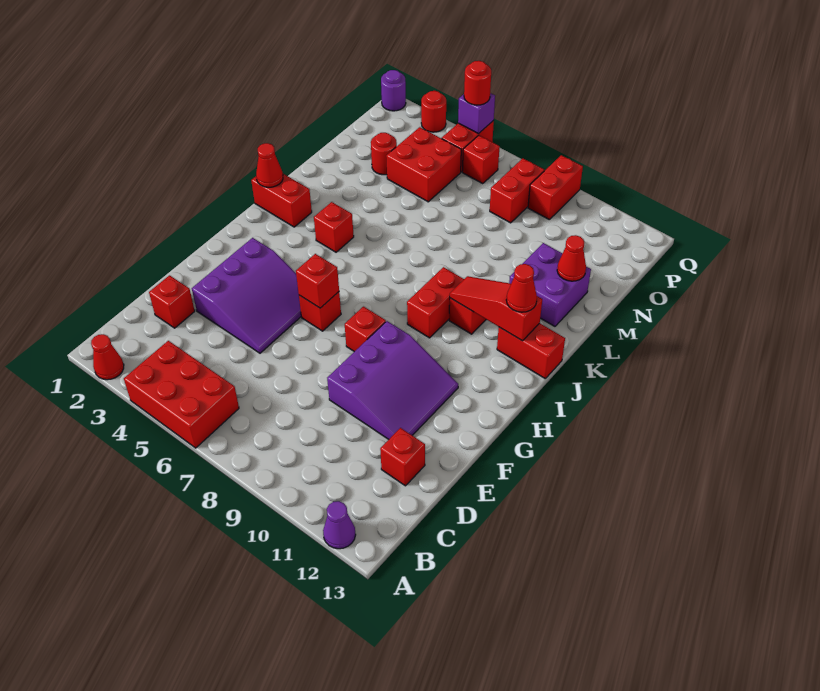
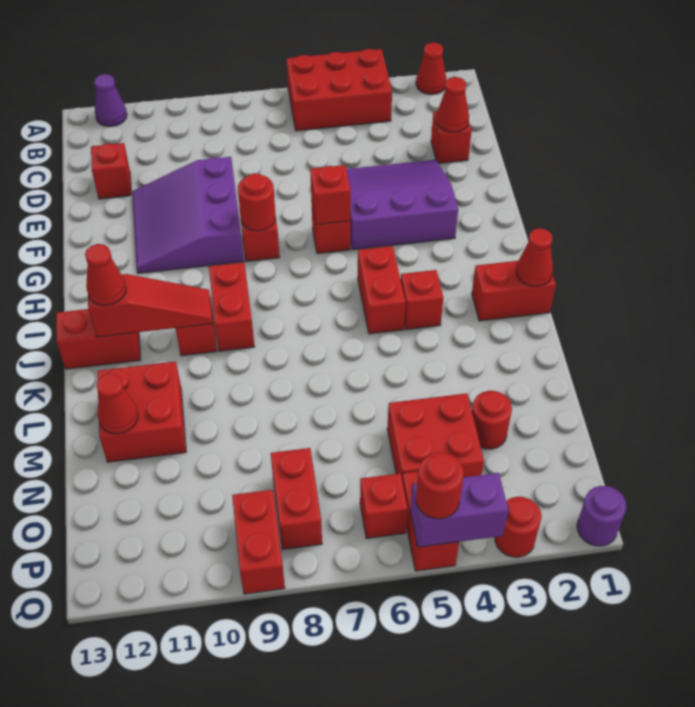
none -> red 1x1 cone [436,77,469,132]
purple 3x3 slope [192,238,301,353] -> purple 3x3 slope turned to [346,160,458,250]
none -> red 1x1 round brick [238,174,276,231]
none -> red 1x2 brick [358,246,406,334]
purple 2x2 brick [509,243,591,326] -> red 2x2 brick [97,361,186,462]
purple 1x1 brick [458,93,495,134] -> purple 1x2 brick [410,473,508,547]

